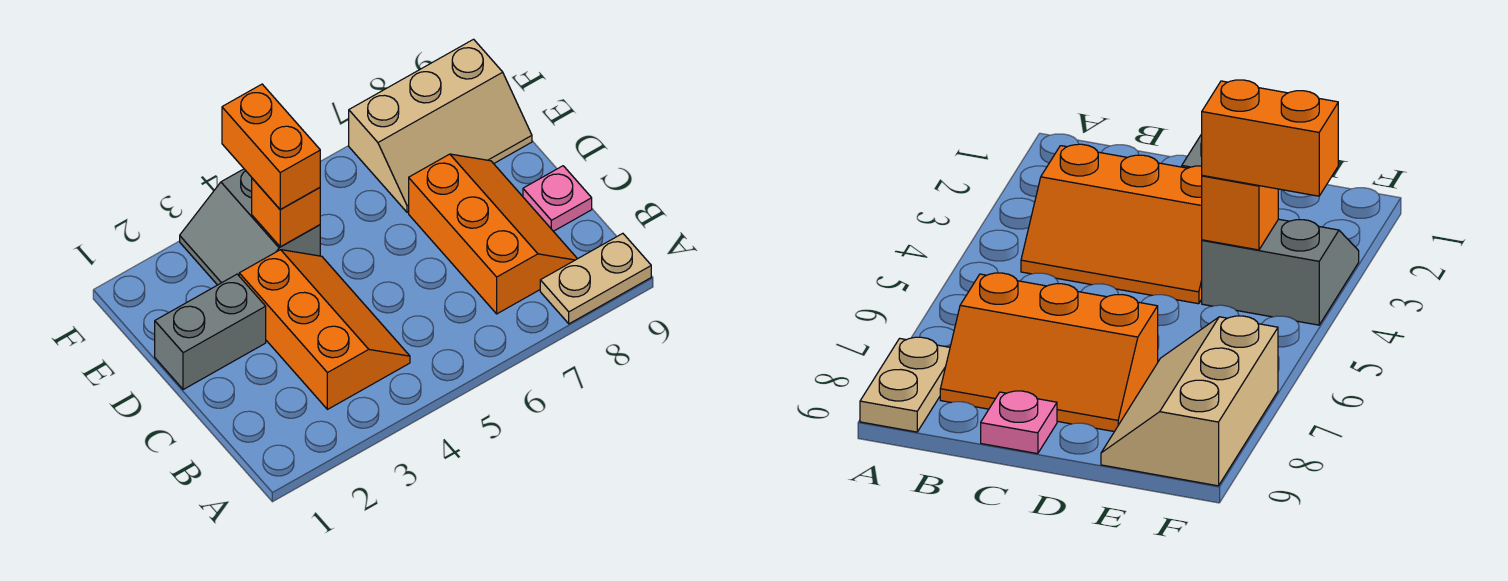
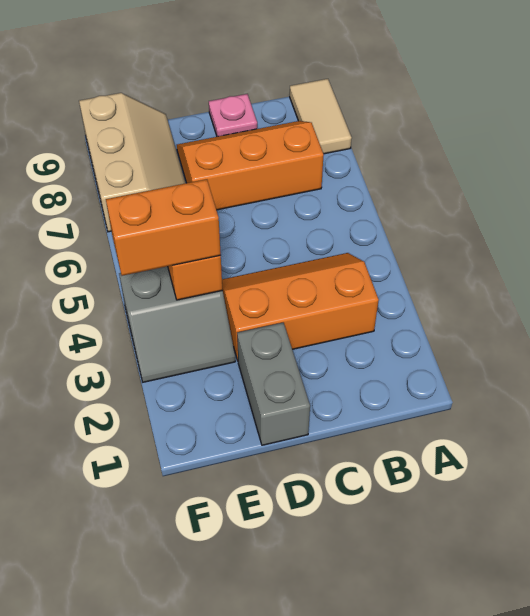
tan 1x2 plate [540,233,651,324] -> tan 1x2 tile [290,79,352,154]

